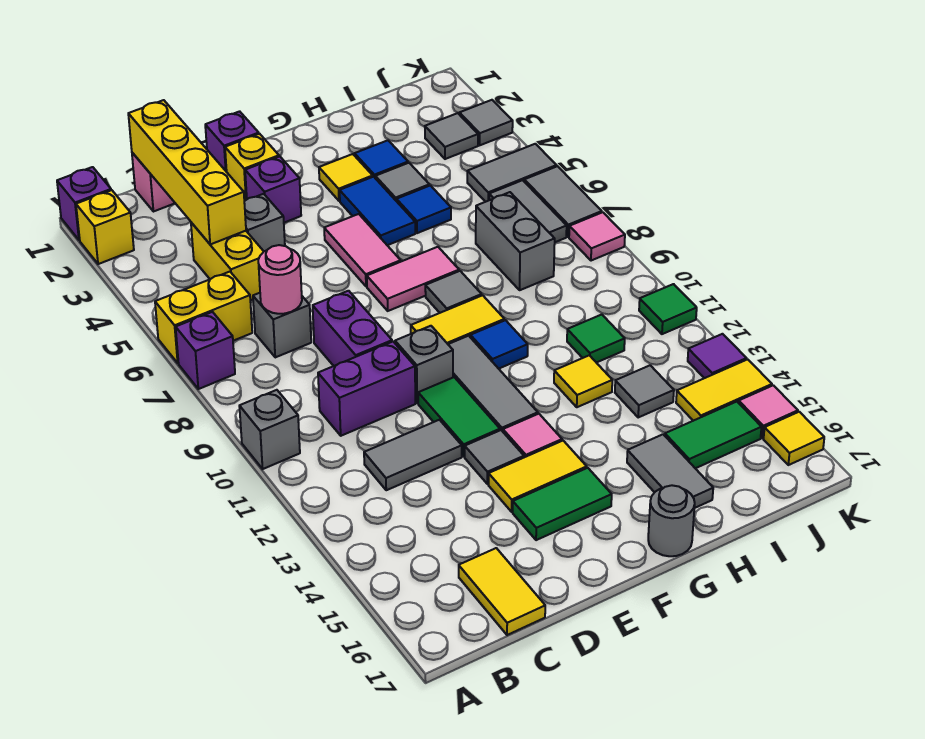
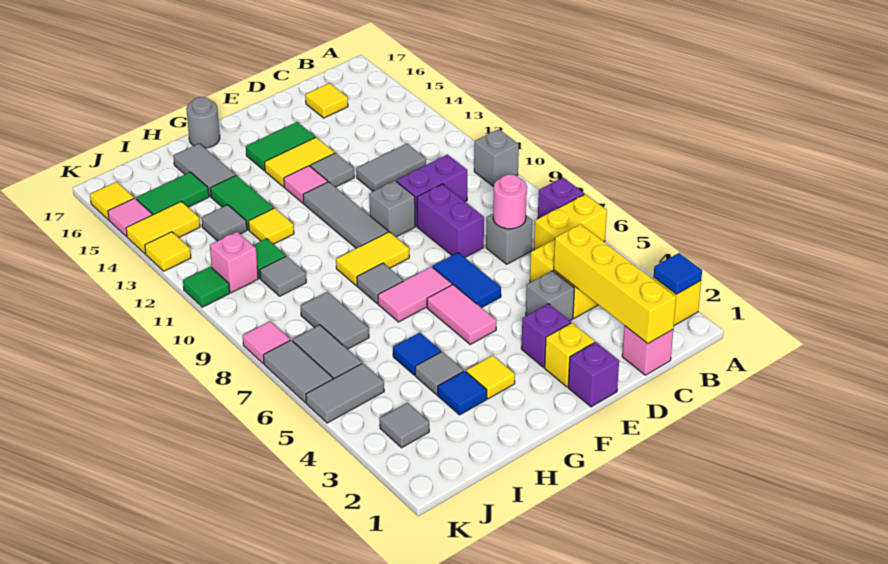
purple 1x1 brick [57,167,111,240] -> none
yellow 1x2 tile [459,548,545,635] -> yellow 1x1 tile [305,83,348,118]
green 1x2 tile [418,377,500,456] -> green 1x2 tile moved to [210,175,274,230]
blue 1x2 tile [340,177,415,245] -> blue 1x2 tile moved to [433,253,501,308]
blue 1x1 tile [470,320,528,369] -> blue 1x1 tile moved to [654,253,702,294]
grey 1x2 brick [476,192,555,290] -> grey 1x2 tile [301,292,369,349]
none -> pink 1x1 brick [210,232,258,293]
grey 1x1 tile [459,100,513,145] -> grey 1x1 tile moved to [260,256,306,296]
purple 1x1 tile [688,334,747,378] -> yellow 1x1 tile [145,232,191,271]

